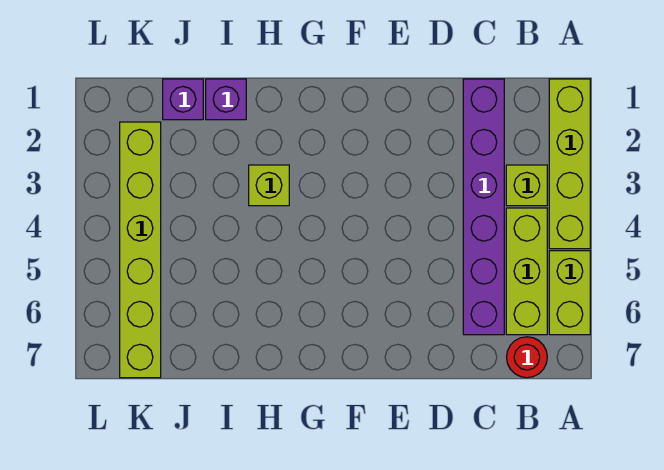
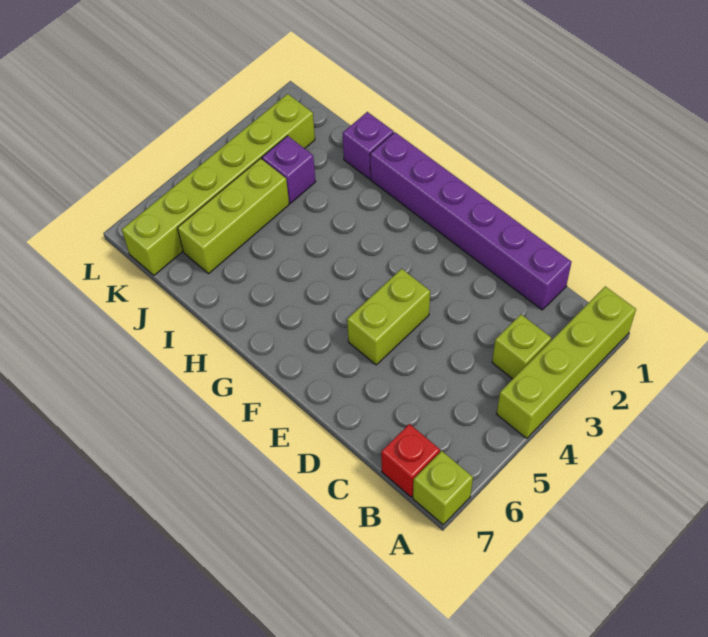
lime 1x2 brick [549,251,590,335] -> lime 1x2 brick moved to [347,269,430,365]
lime 1x3 brick [506,208,547,335] -> lime 1x3 brick moved to [177,158,289,274]
red 1x1 round brick [507,337,547,378] -> red 1x1 brick [381,424,440,497]
purple 1x6 brick [463,79,504,335] -> purple 1x6 brick turned to [370,132,572,310]
lime 1x1 brick [249,165,289,206] -> lime 1x1 brick moved to [413,451,473,525]
purple 1x1 brick [163,79,203,120] -> purple 1x1 brick moved to [262,136,316,203]

